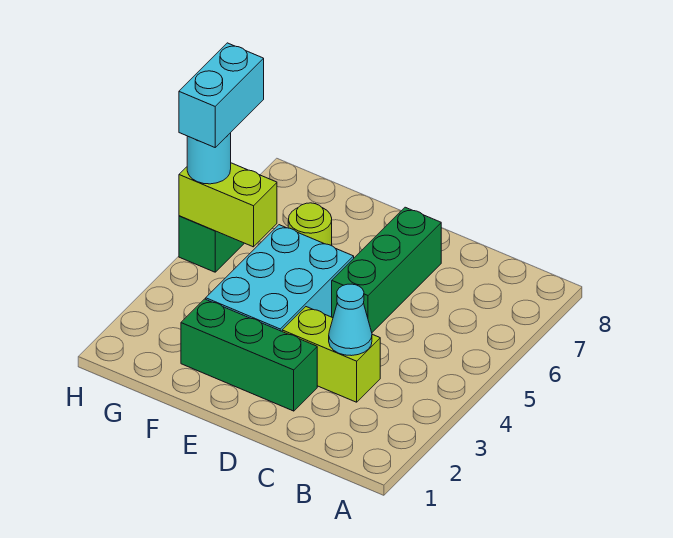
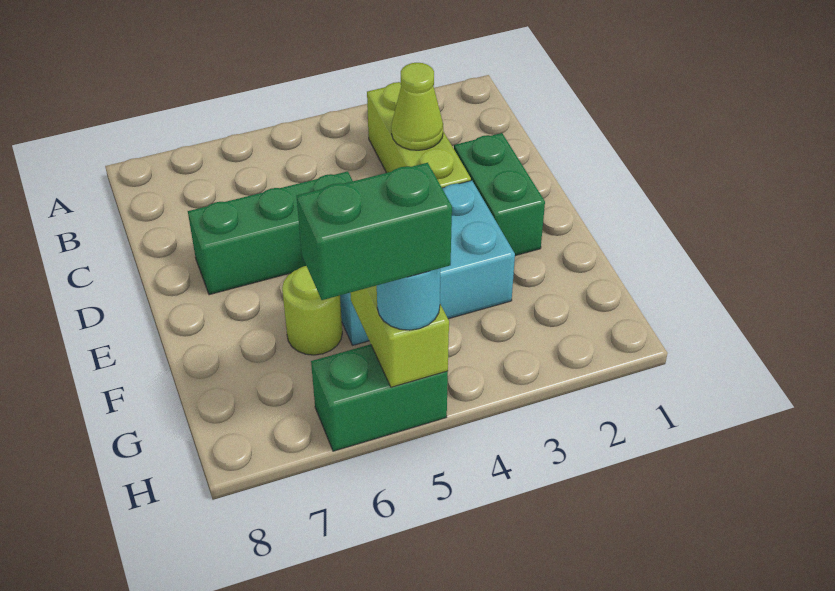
lime 1x2 brick [282,307,380,402] -> lime 1x3 brick [367,82,471,188]
cyan 1x1 cone [329,284,372,356] -> lime 1x1 cone [391,63,443,150]
green 1x3 brick [181,299,317,411] -> green 1x2 brick [454,133,545,256]
cyan 1x2 brick [179,43,264,147] -> green 1x2 brick [297,163,452,300]

